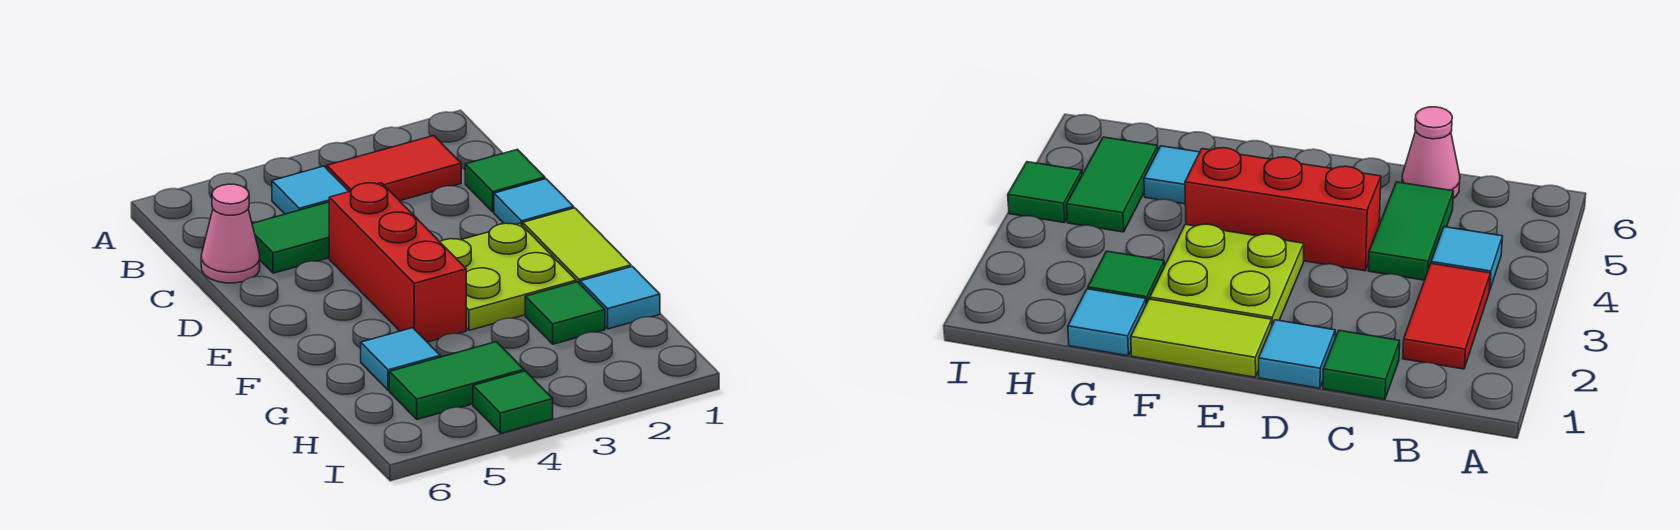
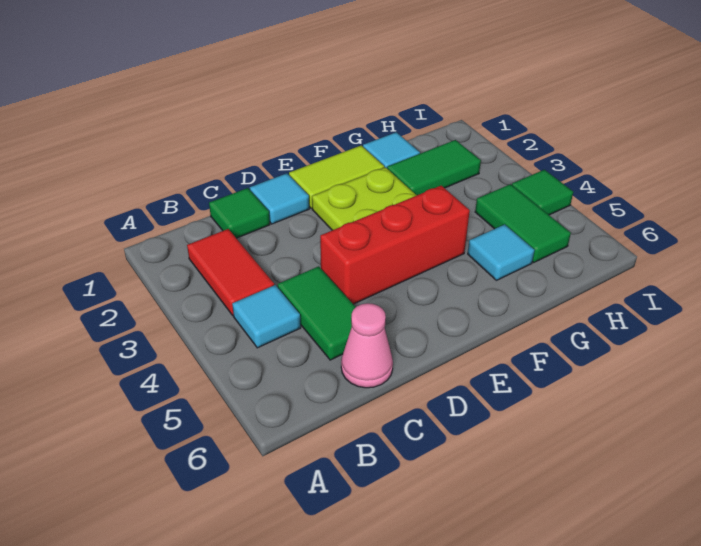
green 1x1 tile [525,282,605,344] -> green 1x2 tile [387,140,481,195]

